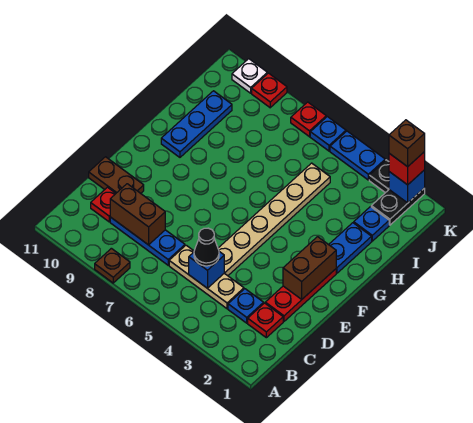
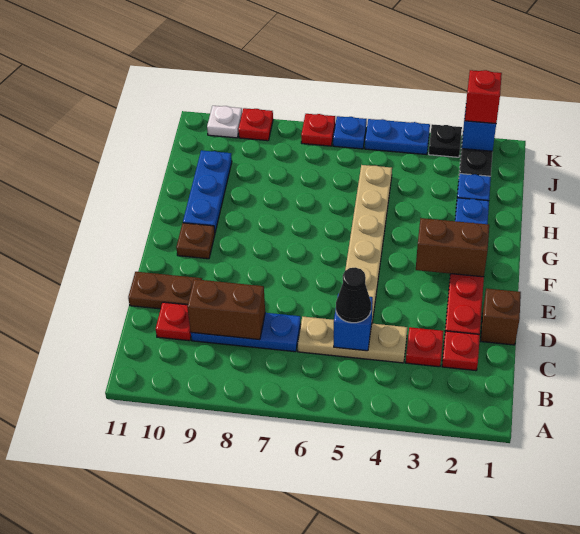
brown 1x1 plate [95,248,130,283] -> brown 1x1 plate moved to [176,223,215,259]
blue 1x1 plate [228,289,264,323] -> red 1x1 plate [406,327,444,367]
brown 1x2 brick [283,237,336,299] -> brown 1x2 brick turned to [416,218,489,277]
brown 1x1 brick [389,120,425,167] -> brown 1x1 brick moved to [481,289,521,345]

